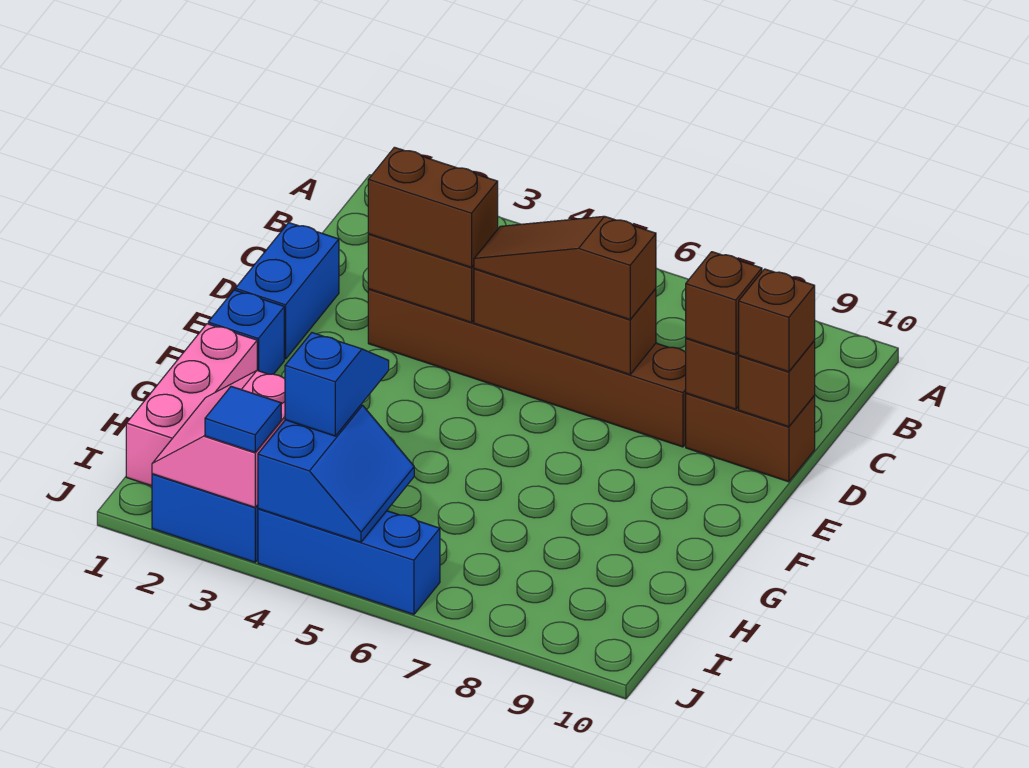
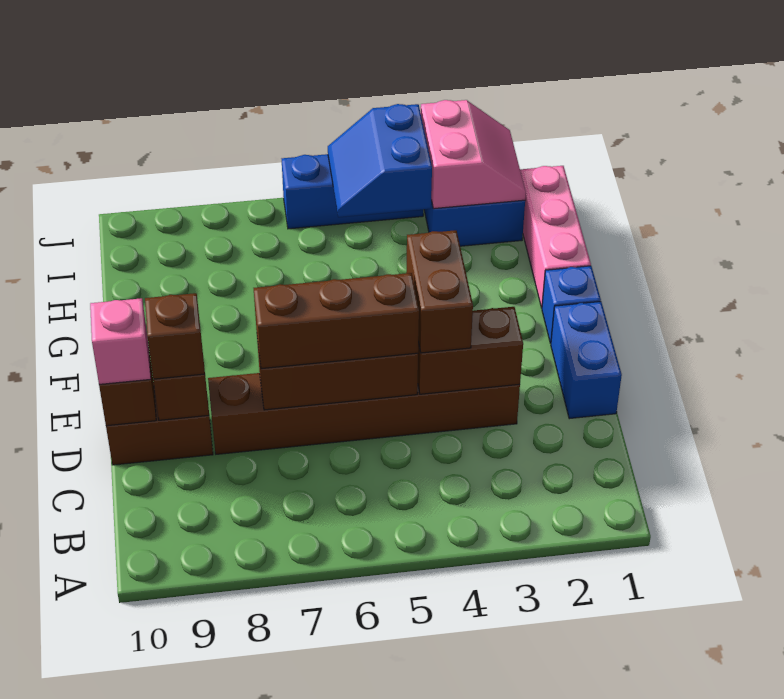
brown 1x2 brick [368,147,498,268] -> brown 1x2 brick turned to [406,230,473,353]
brown 1x3 slope [474,216,656,320] -> brown 1x3 brick [254,273,419,369]
brown 1x1 brick [739,269,815,372] -> pink 1x1 brick [90,298,151,384]
blue 1x2 slope [285,333,389,436] -> none
blue 1x1 tile [205,386,281,452] -> none

